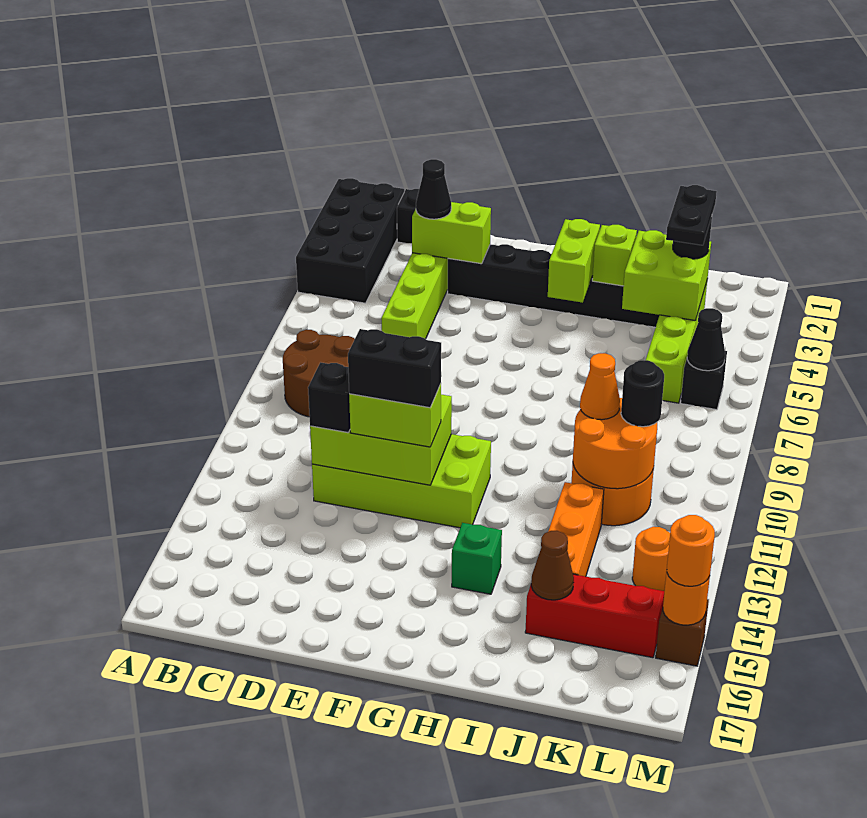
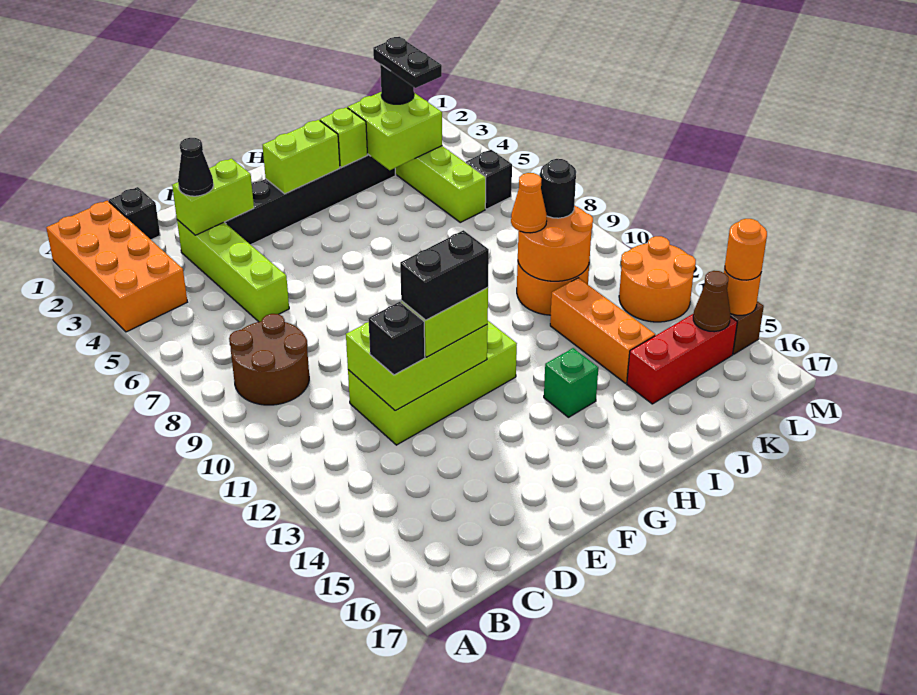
black 2x4 brick [296,178,404,303] -> orange 2x4 brick [46,201,187,332]
lime 1x2 brick [548,219,600,303] -> lime 1x2 brick turned to [263,120,340,194]
brown 1x1 cone [531,531,574,600] -> brown 1x1 cone moved to [693,271,730,332]
black 1x1 cone [687,308,725,371] -> none
orange 1x1 round brick [632,527,670,591] -> orange 2x2 round brick [619,236,696,322]

